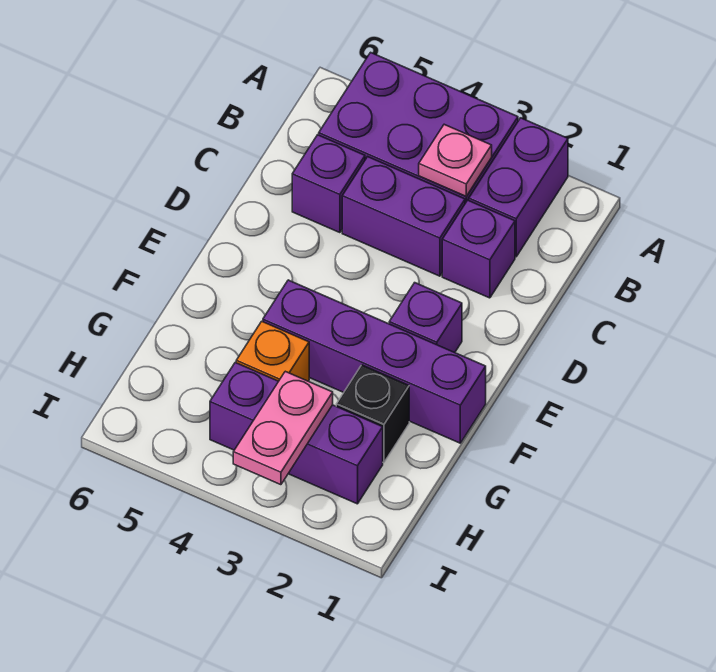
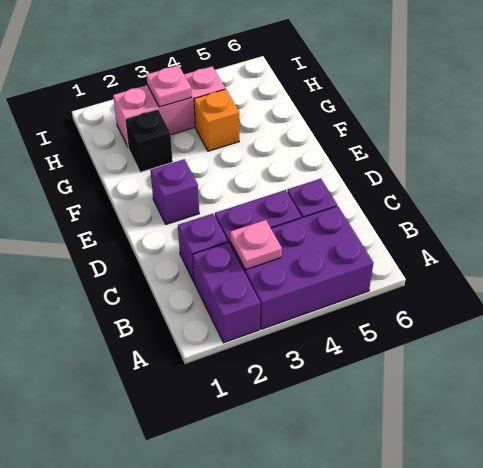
purple 1x4 brick [263,280,486,443] -> none
purple 1x3 brick [210,362,383,504] -> pink 1x3 brick [113,66,225,147]
pink 1x2 plate [233,371,333,485] -> pink 1x1 plate [146,65,192,107]

